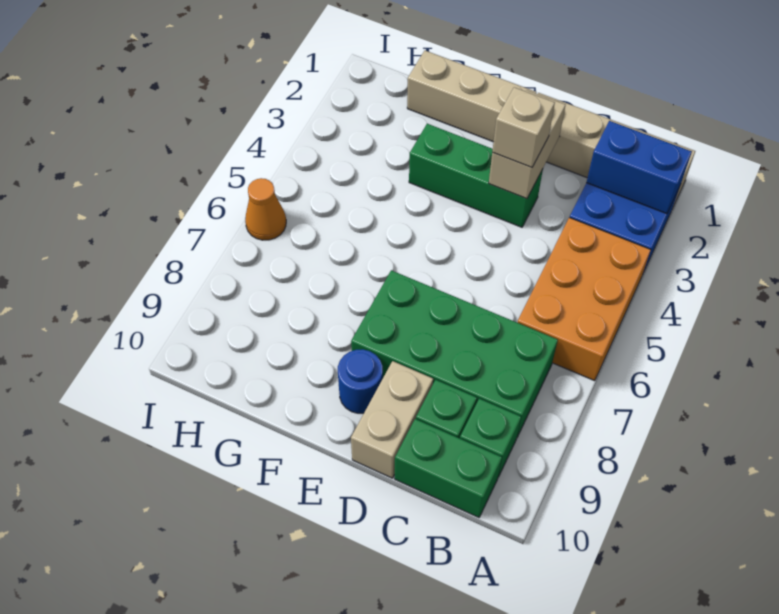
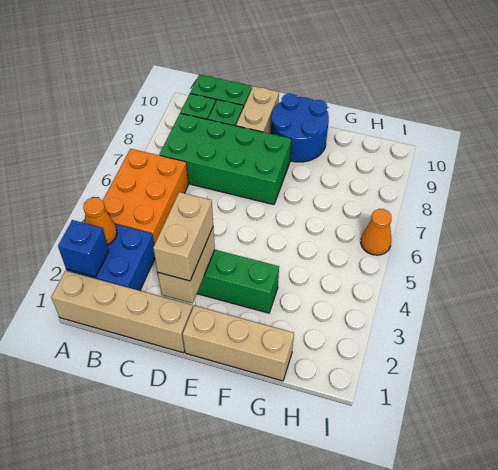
blue 1x2 brick [586,121,692,214] -> blue 1x1 brick [58,220,109,277]
none -> orange 1x1 cone [83,198,117,245]
tan 1x1 brick [492,87,555,167] -> tan 1x2 brick [153,192,213,281]
blue 1x1 round brick [338,349,383,413] -> blue 2x2 round brick [271,94,329,162]

